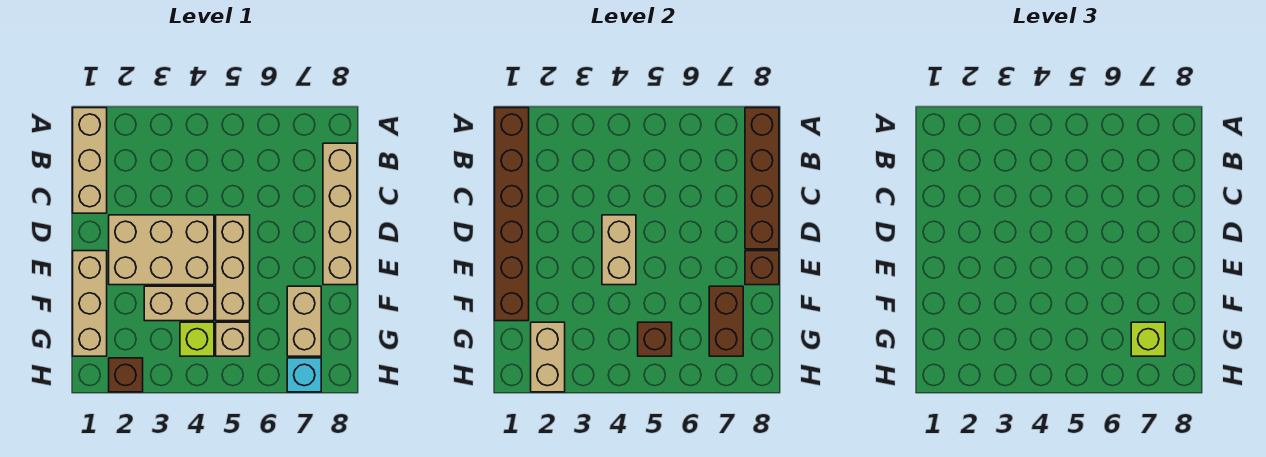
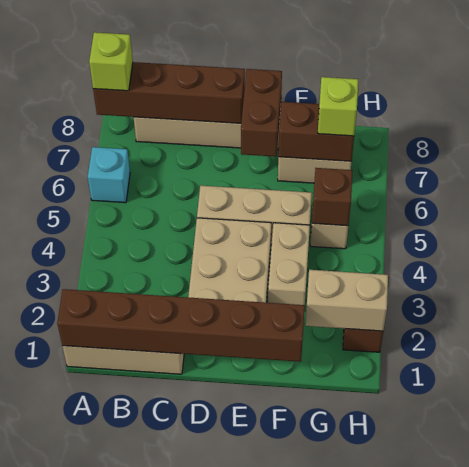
tan 1x2 brick [602,215,636,285] -> none
tan 1x3 brick [73,251,107,356] -> none
brown 1x1 brick [745,251,779,285] -> brown 1x2 brick [241,69,282,157]
lime 1x1 brick [180,322,214,356] -> lime 1x1 brick moved to [89,32,133,91]
cyan 1x1 brick [287,358,321,392] -> cyan 1x1 brick moved to [88,147,130,203]

